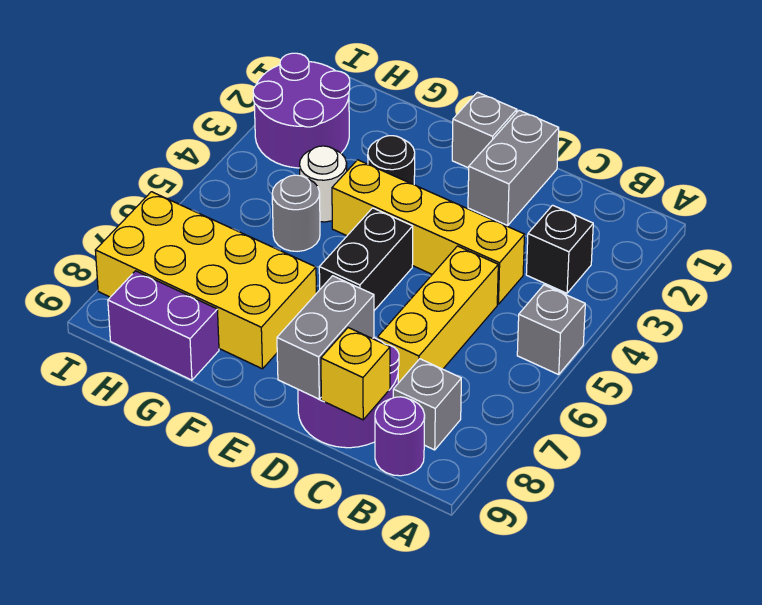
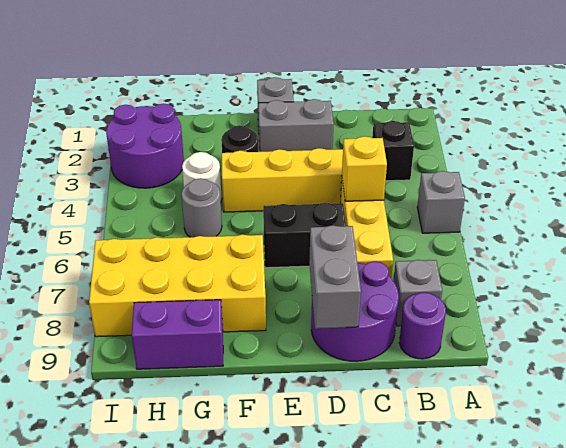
yellow 1x1 brick [321,328,390,420] -> yellow 1x1 brick moved to [342,136,387,201]
grey 1x2 brick [468,110,559,225] -> grey 1x2 brick turned to [258,99,334,152]
black 1x2 brick [319,208,413,310] -> black 1x2 brick turned to [263,203,346,268]

